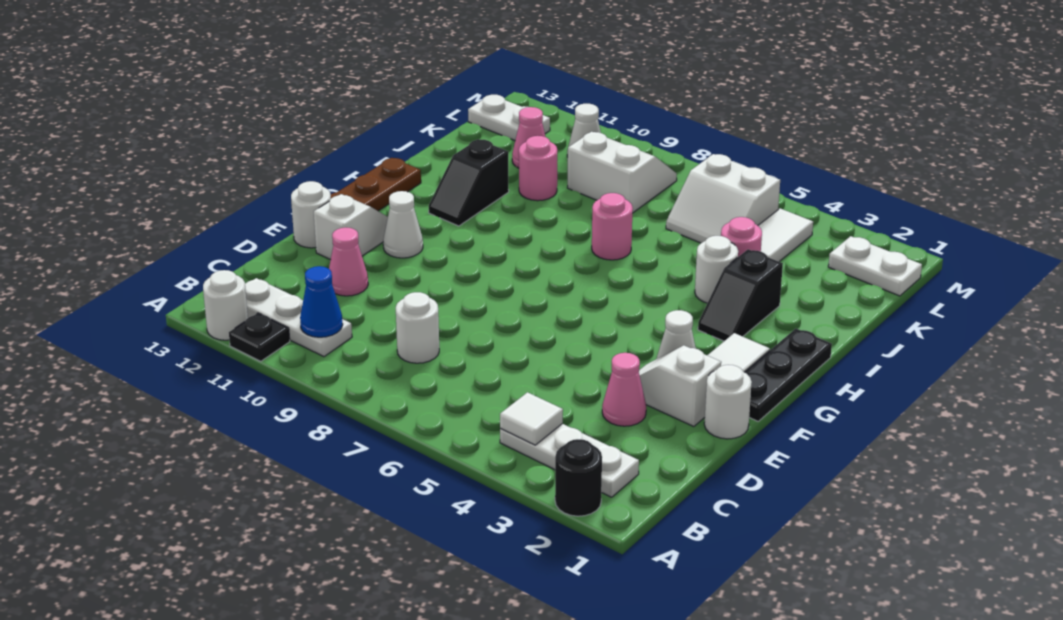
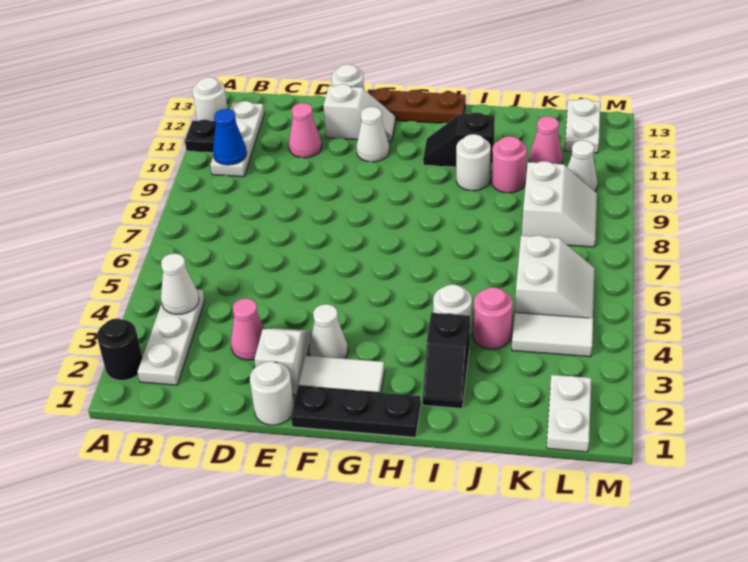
white 1x1 tile [500,392,563,445] -> white 1x1 cone [161,253,199,314]
white 1x1 round brick [396,292,439,363] -> white 1x1 round brick moved to [456,134,491,191]
black 1x2 slope [698,249,783,341] -> black 1x2 slope turned to [423,313,470,408]
pink 1x1 round brick [592,193,633,260] -> none
white 2x2 slope [666,154,780,243] -> white 2x2 slope turned to [515,235,595,318]

